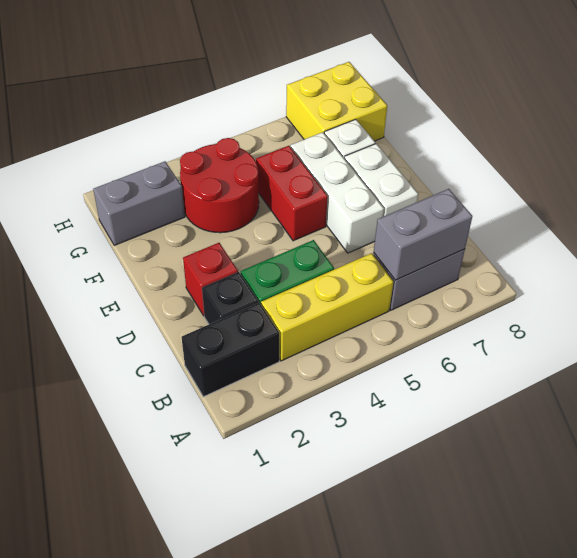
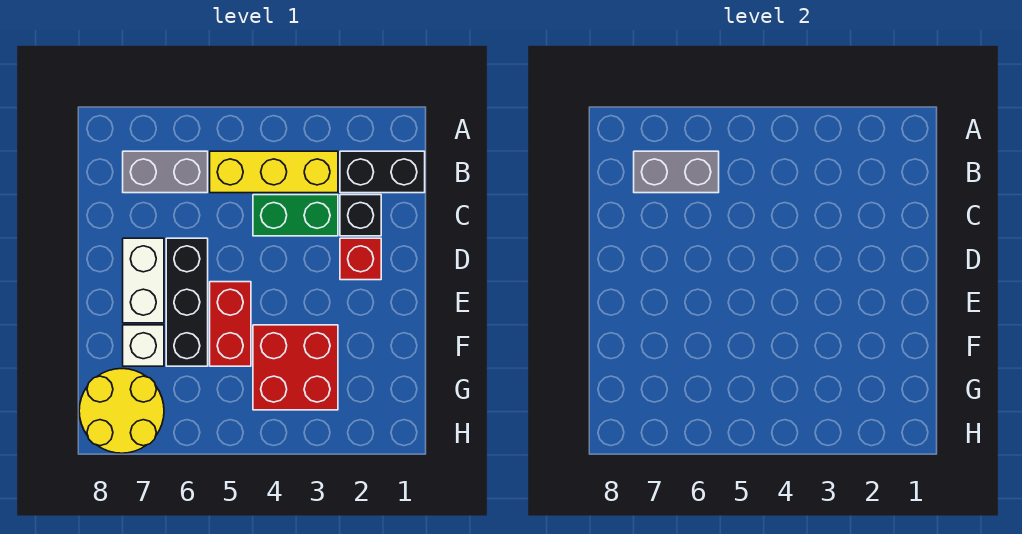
white 1x3 brick [291,132,384,253] -> black 1x3 brick [166,238,208,366]
red 2x2 round brick [180,138,259,233] -> red 2x2 brick [253,325,338,410]
grey 1x2 brick [93,161,185,245] -> none
yellow 2x2 brick [286,62,387,141] -> yellow 2x2 round brick [79,369,164,453]

